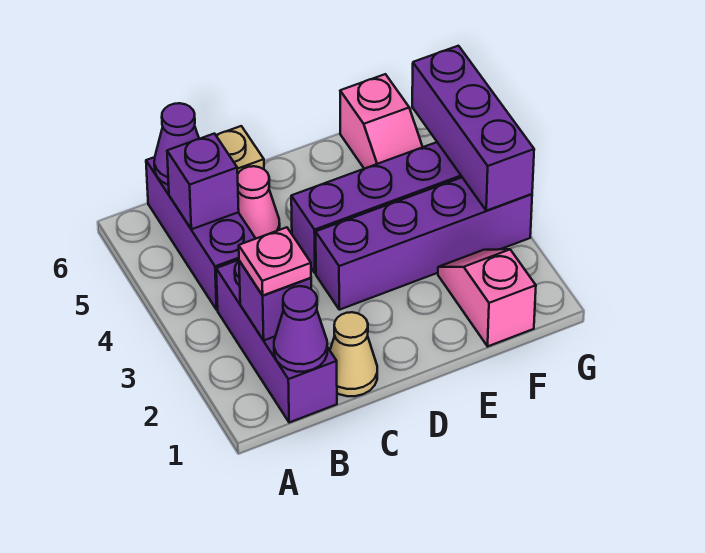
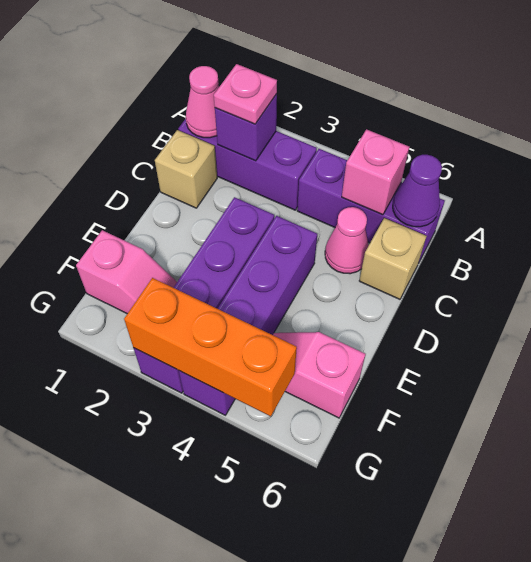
purple 1x1 cone [274,286,327,372] -> pink 1x1 cone [186,66,219,138]
purple 1x1 brick [167,134,239,229] -> pink 1x1 brick [342,129,409,215]
tan 1x1 cone [330,312,377,396] -> tan 1x1 brick [155,130,217,208]
purple 1x3 brick [412,46,534,211] -> orange 1x3 brick [124,278,297,416]

